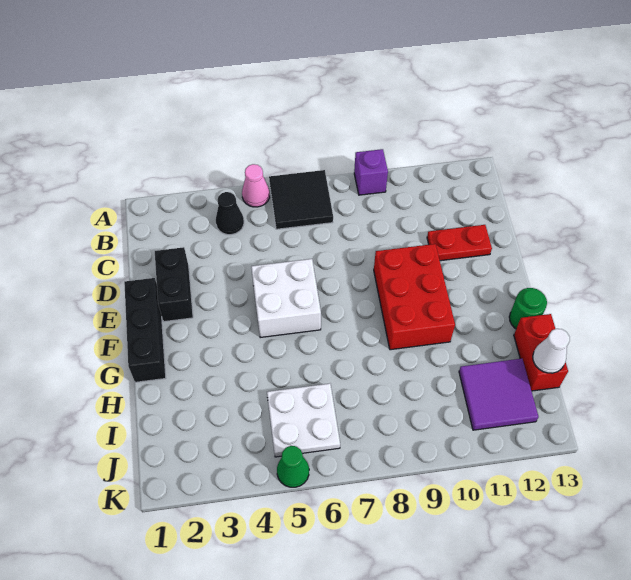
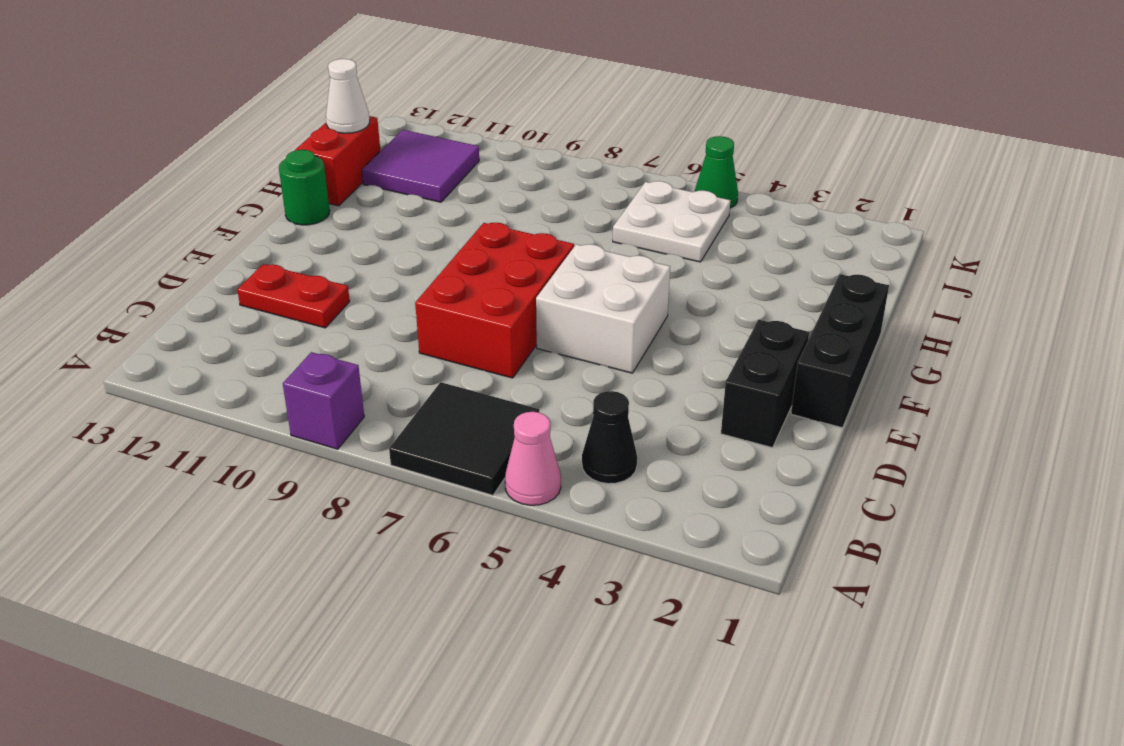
red 2x3 brick [374,244,455,350] -> red 2x3 brick moved to [415,223,574,378]

